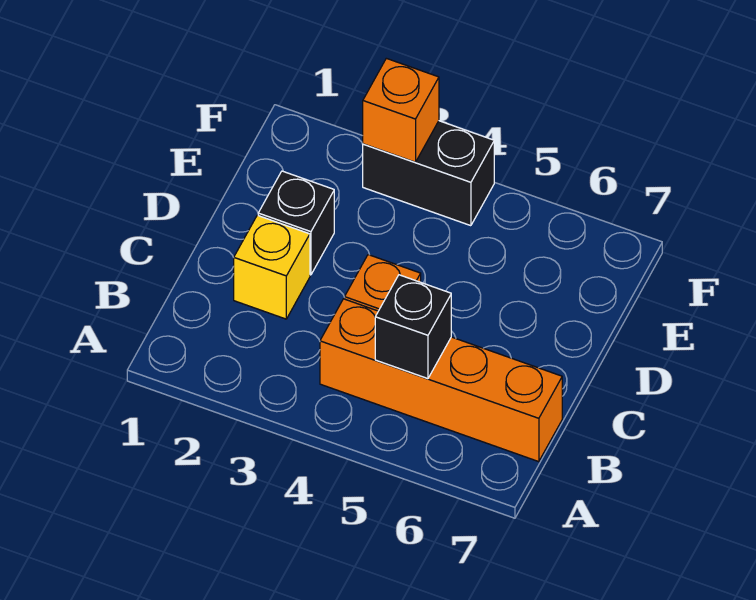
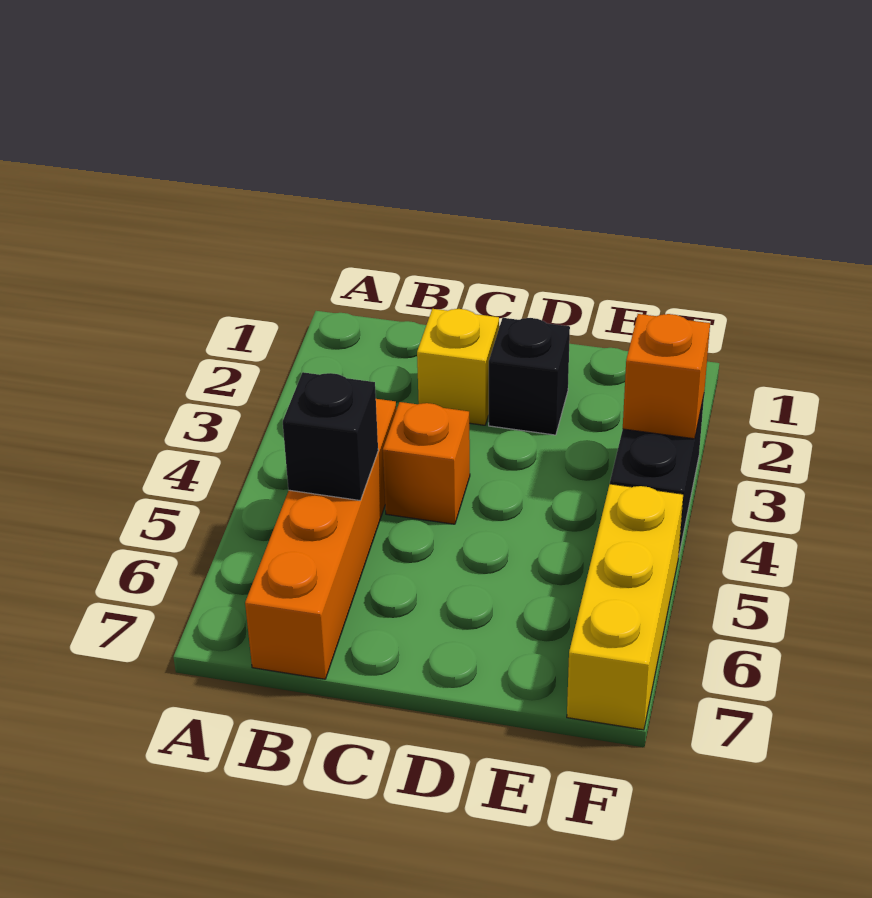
none -> yellow 1x3 brick [567,484,683,730]

